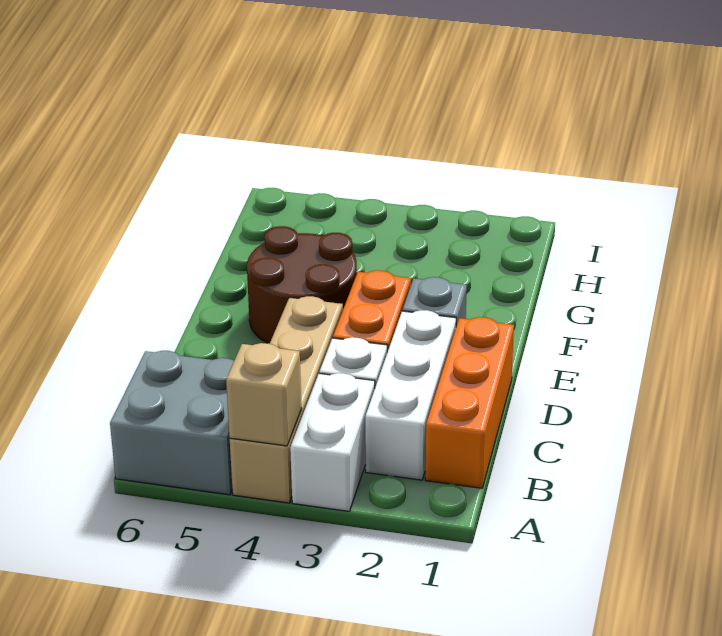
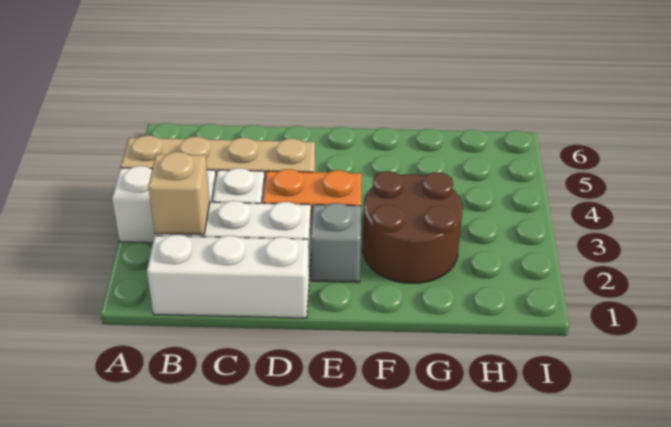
tan 1x1 brick [226,343,302,446] -> tan 1x1 brick moved to [148,152,210,235]
grey 2x2 brick [110,351,234,495] -> none
orange 1x3 brick [425,317,514,488] -> white 1x3 brick [147,235,309,318]
brown 2x2 round brick [247,226,357,344] -> brown 2x2 round brick moved to [363,171,463,283]

